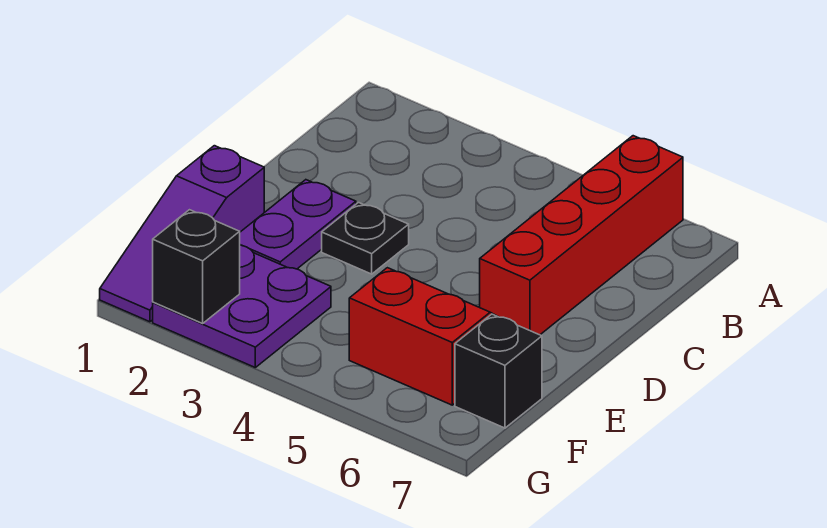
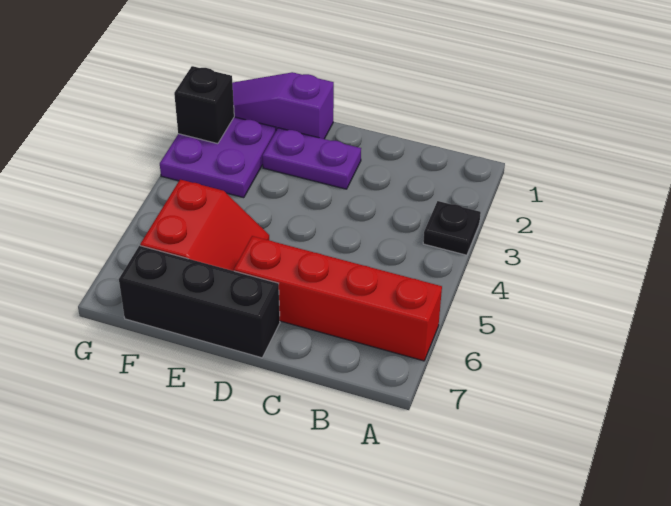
black 1x1 plate [322,203,409,274] -> black 1x1 plate moved to [423,201,481,255]
black 1x1 brick [455,314,542,428] -> black 1x3 brick [119,246,280,358]

